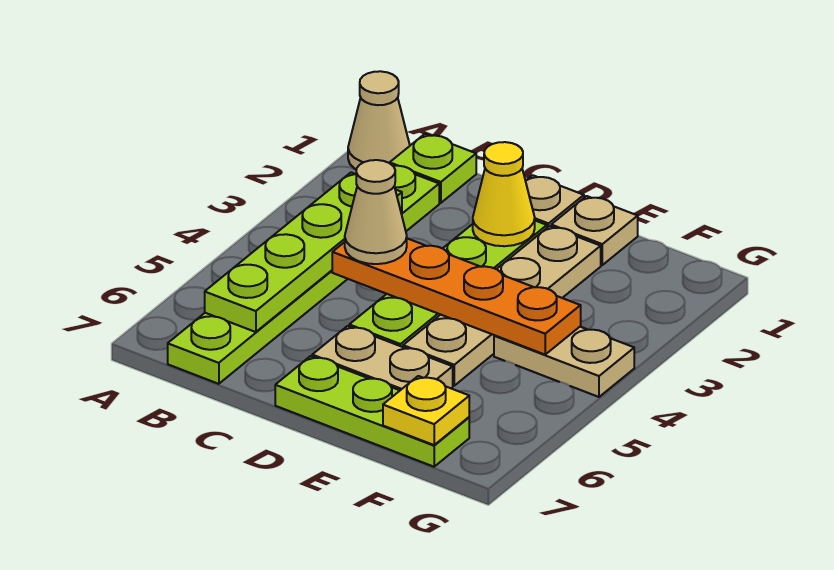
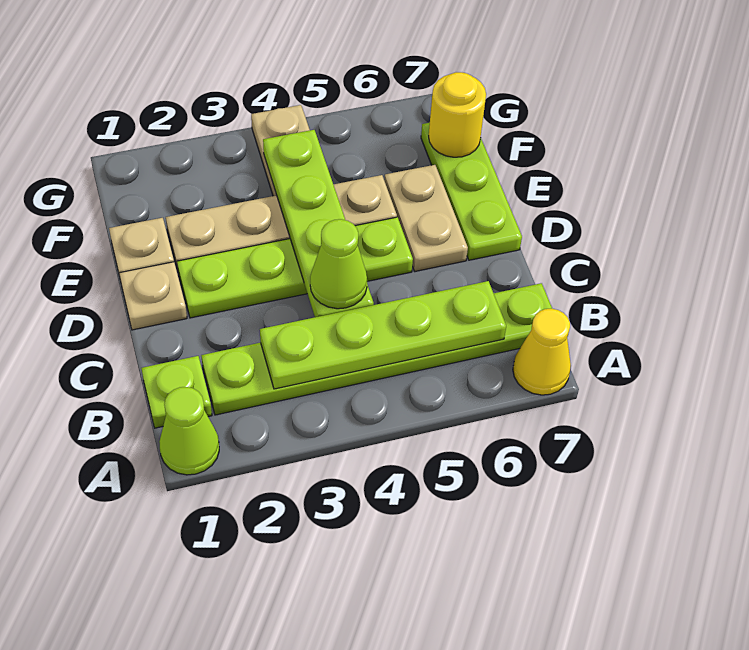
tan 1x1 cone [348,71,410,170] -> lime 1x1 cone [159,387,219,475]
orange 1x4 plate [332,238,581,355] -> lime 1x4 plate [263,130,374,317]
tan 1x1 cone [345,160,407,264] -> lime 1x1 cone [310,219,367,309]
yellow 1x1 cone [473,142,535,246] -> yellow 1x1 cone moved to [513,309,571,395]
yellow 1x1 plate [383,376,469,445] -> yellow 1x1 round brick [429,72,486,157]

